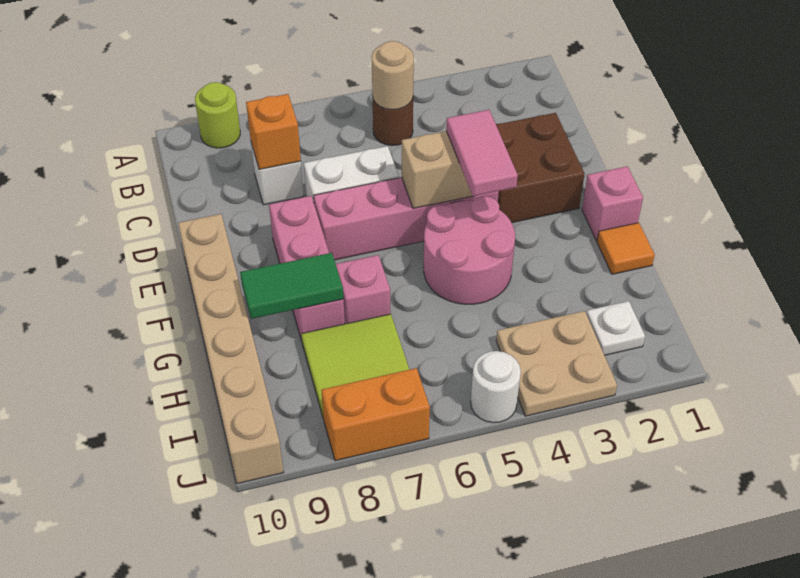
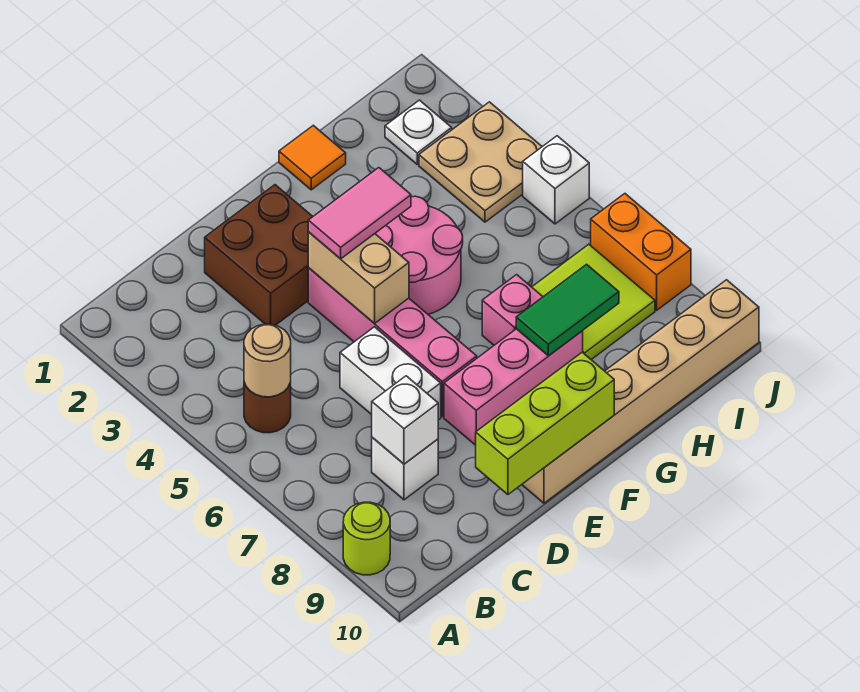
orange 1x1 brick [246,94,301,169] -> white 1x1 brick [372,376,438,464]
none -> lime 1x3 brick [476,352,614,495]
pink 1x1 brick [582,166,643,241] -> none
green 1x2 tile [240,253,343,319] -> green 1x2 tile turned to [516,264,619,356]
white 1x1 round brick [471,351,521,423] -> white 1x1 brick [523,136,589,224]

